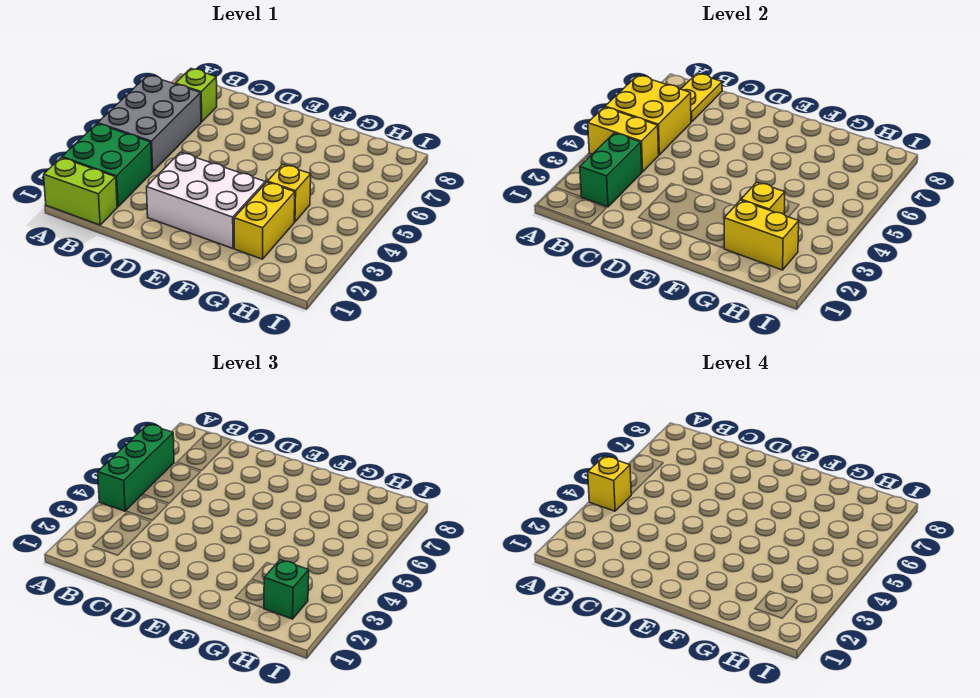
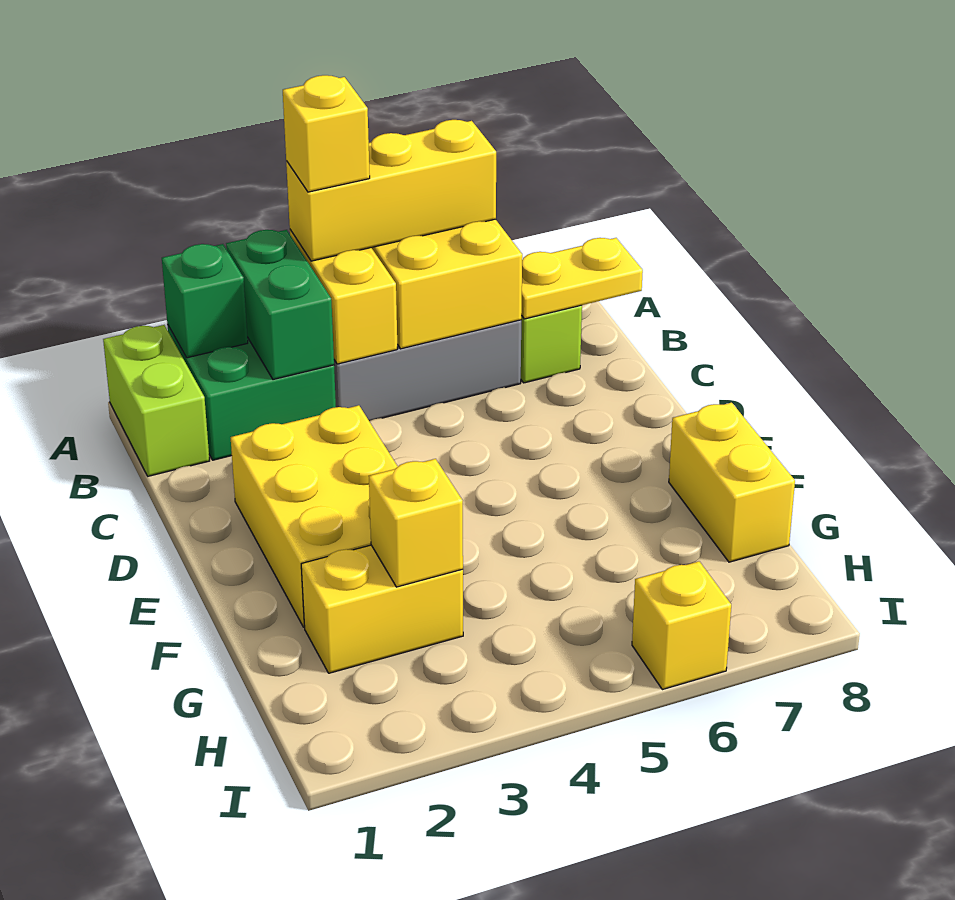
green 1x3 brick [98,424,174,511] -> yellow 1x3 brick [286,120,496,261]
green 1x2 brick [580,133,642,207] -> green 1x2 brick turned to [226,230,334,380]
white 2x3 brick [147,152,265,248] -> yellow 2x3 brick [231,405,398,627]
yellow 1x2 brick [724,200,799,270] -> yellow 1x2 brick moved to [669,403,795,562]
yellow 1x1 brick [267,165,311,222] -> yellow 1x1 brick moved to [632,561,731,690]
green 1x1 brick [264,560,309,619] -> green 1x1 brick moved to [162,244,248,358]

